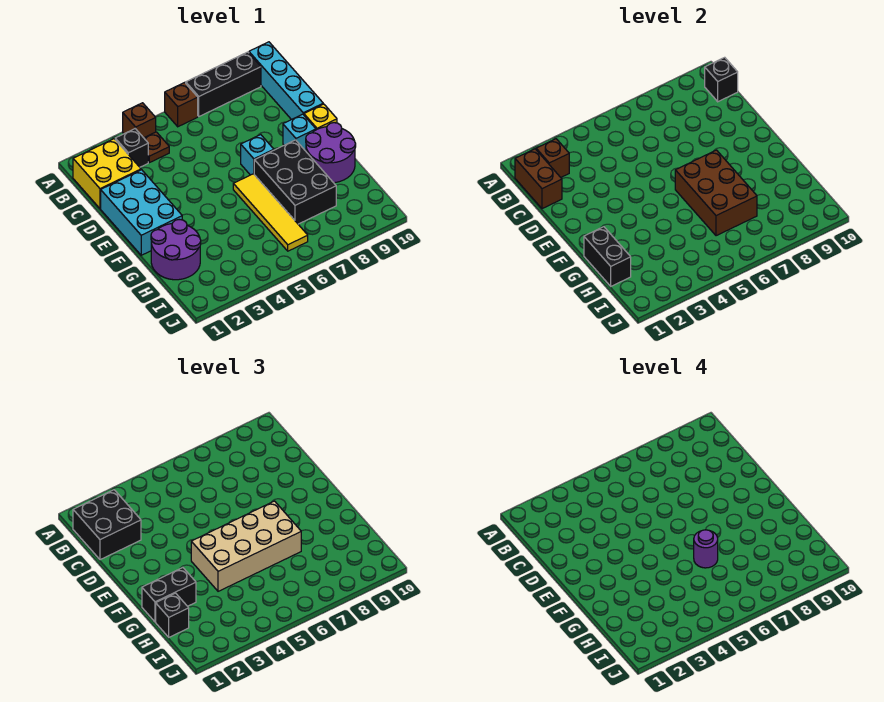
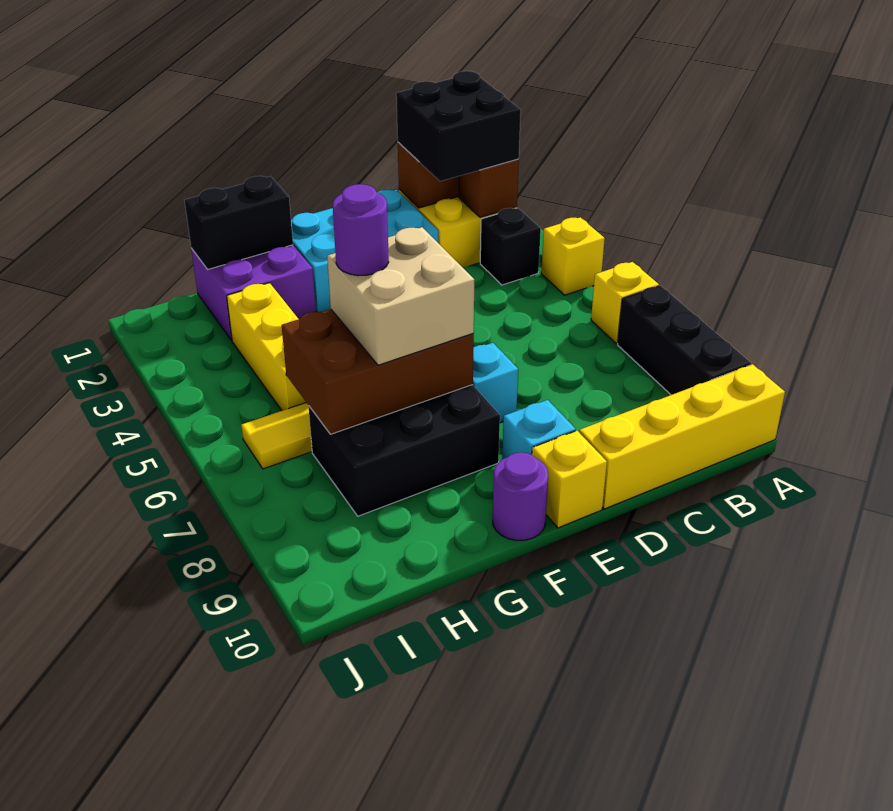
brown 1x1 brick [123,103,156,138] -> yellow 1x1 brick [541,217,605,295]
brown 1x1 brick [165,82,198,127] -> yellow 1x1 brick [591,262,659,344]
cyan 1x4 brick [249,42,323,120] -> yellow 1x4 brick [579,364,785,509]
brown 1x1 plate [144,132,169,163] -> none
black 1x1 brick [705,57,738,102] -> none
tan 2x4 brick [191,501,301,591] -> tan 2x2 brick [327,227,474,365]
purple 2x2 round brick [306,123,356,183] -> purple 1x1 round brick [493,452,548,540]
purple 2x2 round brick [151,220,201,280] -> purple 2x2 brick [191,245,316,341]
black 1x2 brick [142,568,196,622] -> none
black 1x1 brick [156,593,189,637] -> none
none -> yellow 1x3 brick [227,283,306,411]

